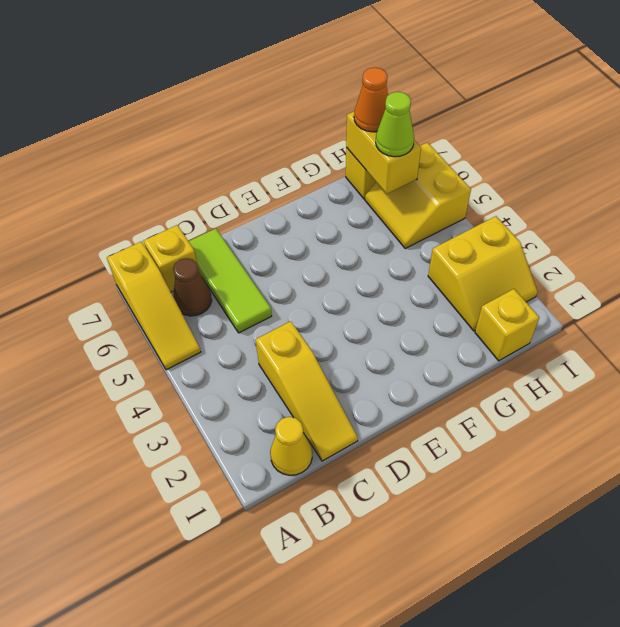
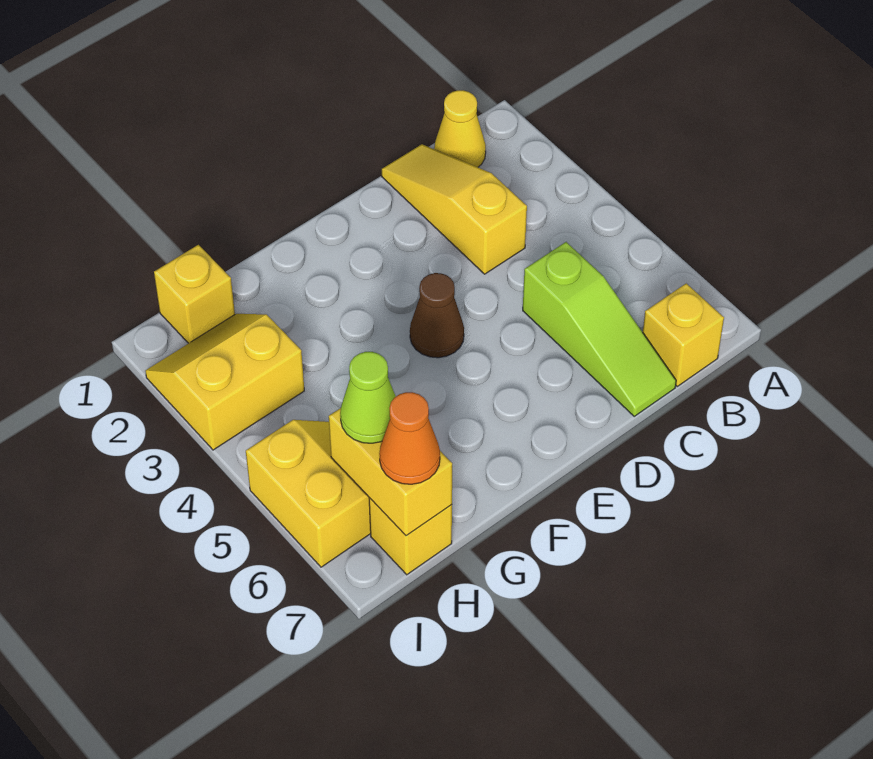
yellow 1x3 slope [107,242,201,370] -> none
brown 1x1 cone [173,258,212,316] -> brown 1x1 cone moved to [410,273,464,358]
lime 1x3 tile [188,229,272,333] -> lime 1x3 slope [523,242,676,416]

